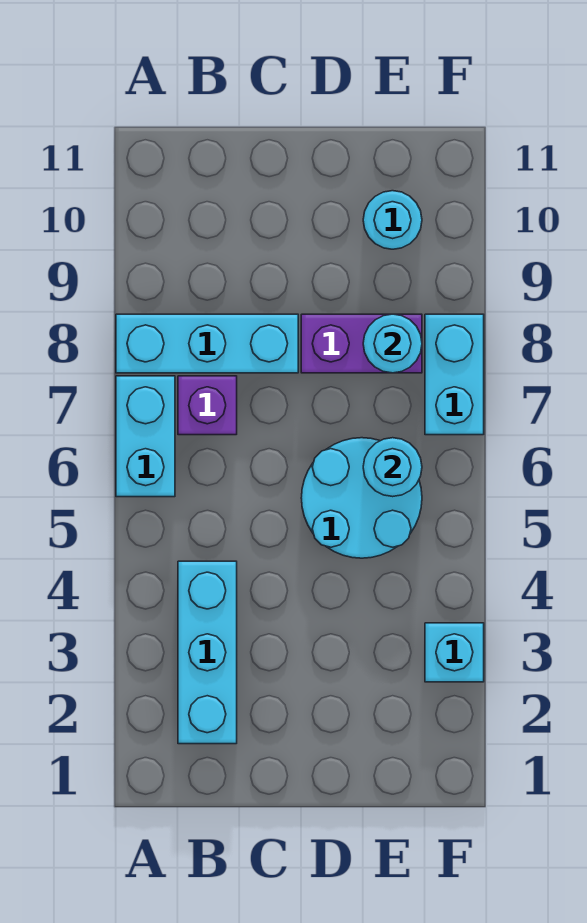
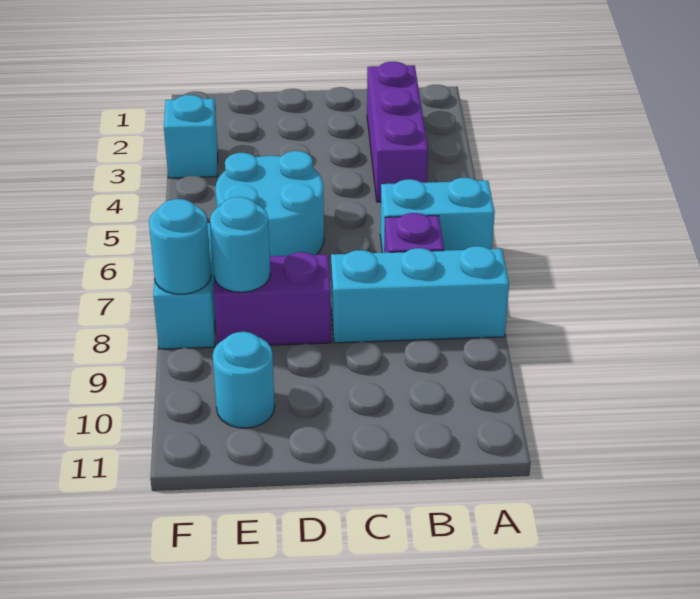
cyan 1x2 brick [116,376,175,497] -> cyan 1x2 brick turned to [380,178,495,253]
cyan 1x3 brick [178,561,237,744] -> purple 1x3 brick [367,62,428,202]
cyan 1x1 round brick [363,438,422,497] -> cyan 1x1 round brick moved to [149,199,211,294]

